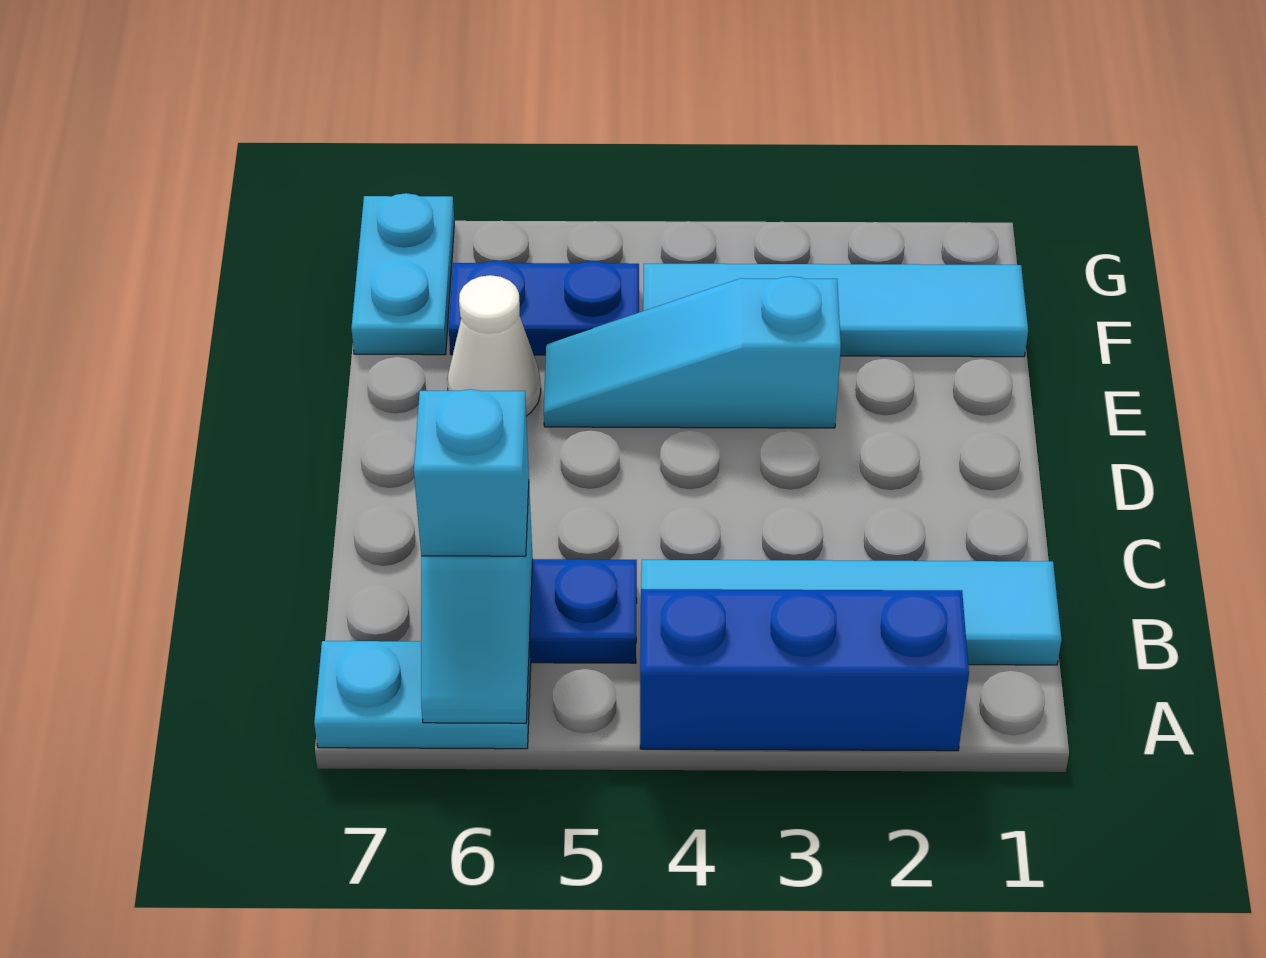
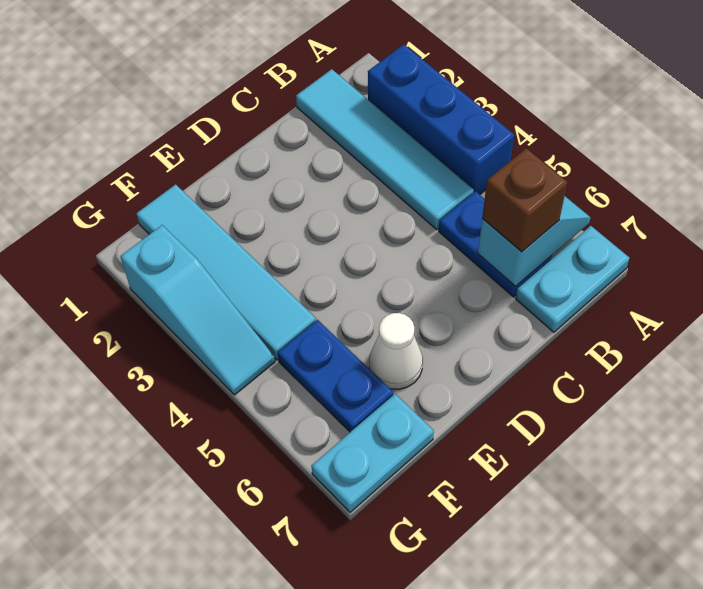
cyan 1x2 plate [314,641,531,749] -> cyan 1x2 plate turned to [516,226,629,332]
cyan 1x1 brick [414,389,529,556] -> brown 1x1 brick [482,148,567,252]
cyan 1x3 slope [544,276,841,428] -> cyan 1x3 slope moved to [121,225,275,395]

